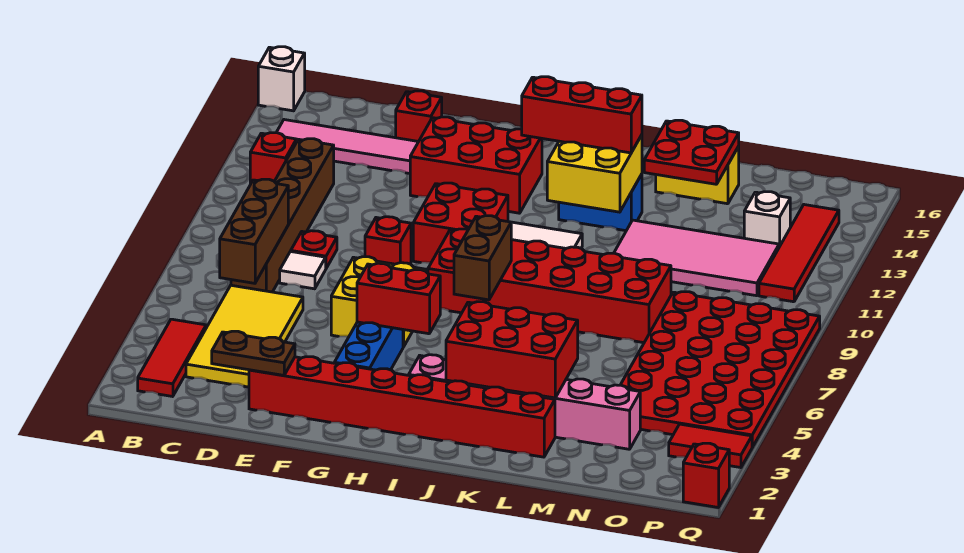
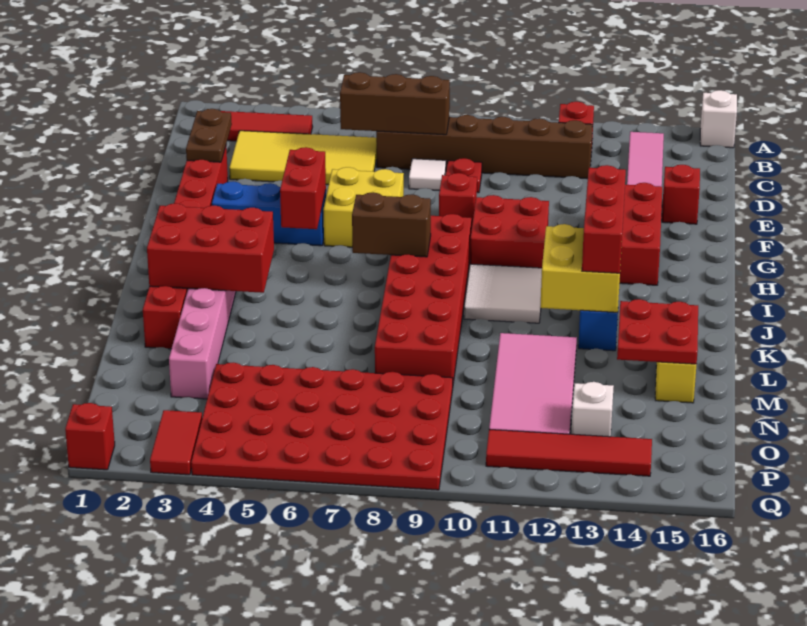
red 2x3 brick [446,302,578,398] -> red 2x3 brick turned to [147,203,274,293]

